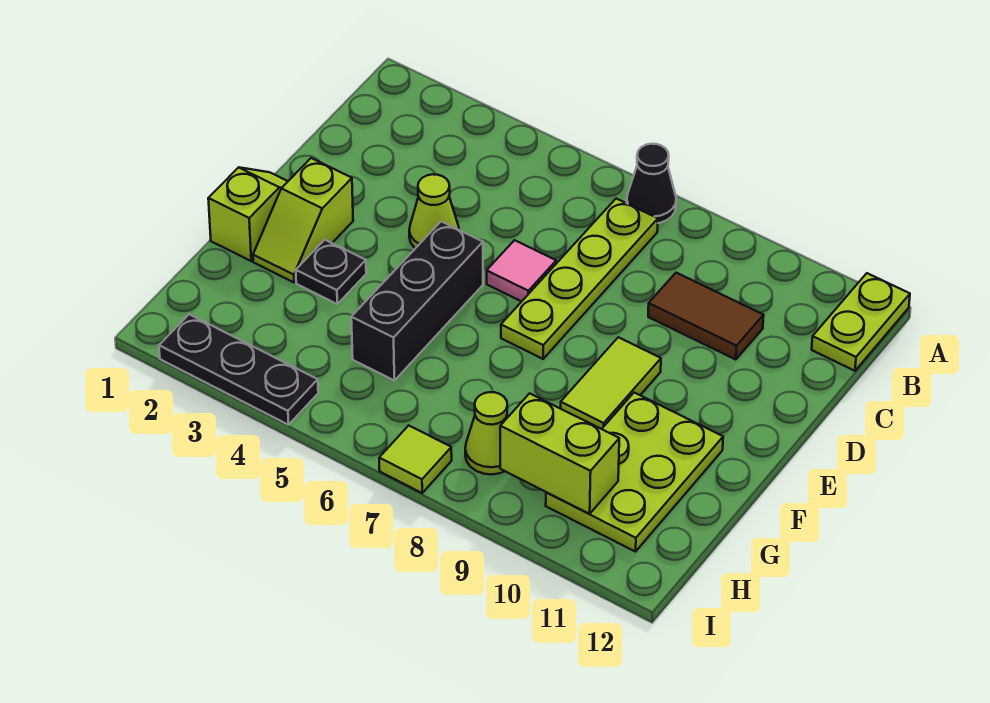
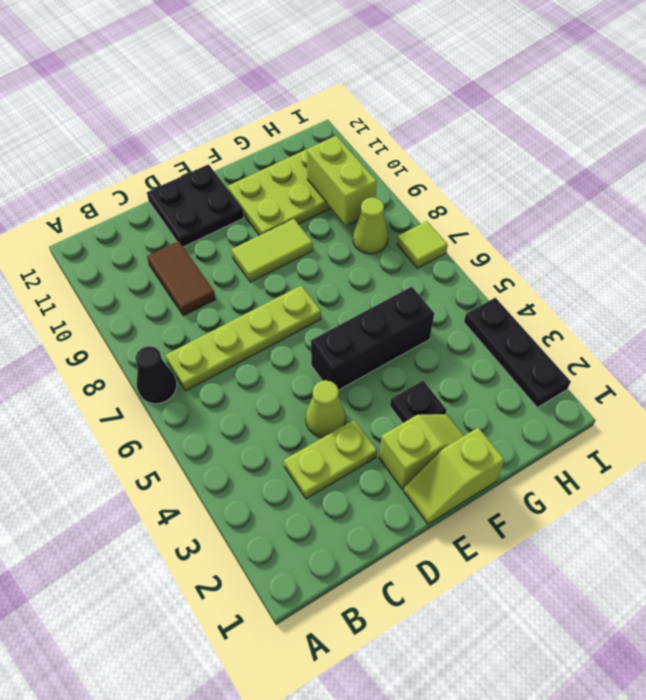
lime 1x2 plate [812,273,910,371] -> lime 1x2 plate moved to [284,420,377,499]
pink 1x1 tile [487,240,556,302] -> none
none -> black 2x2 plate [147,164,244,247]

